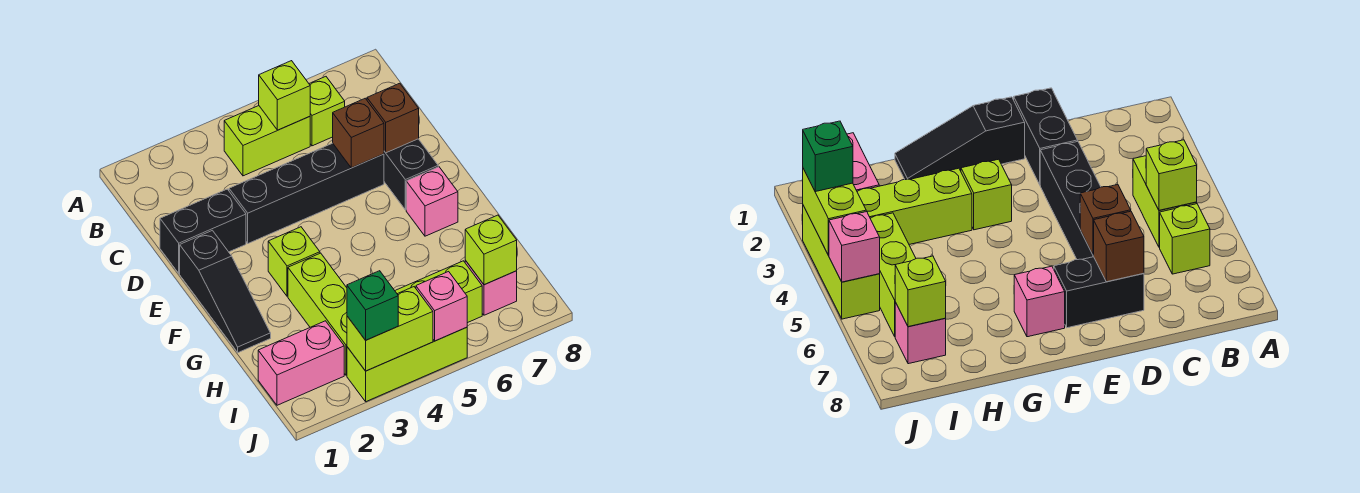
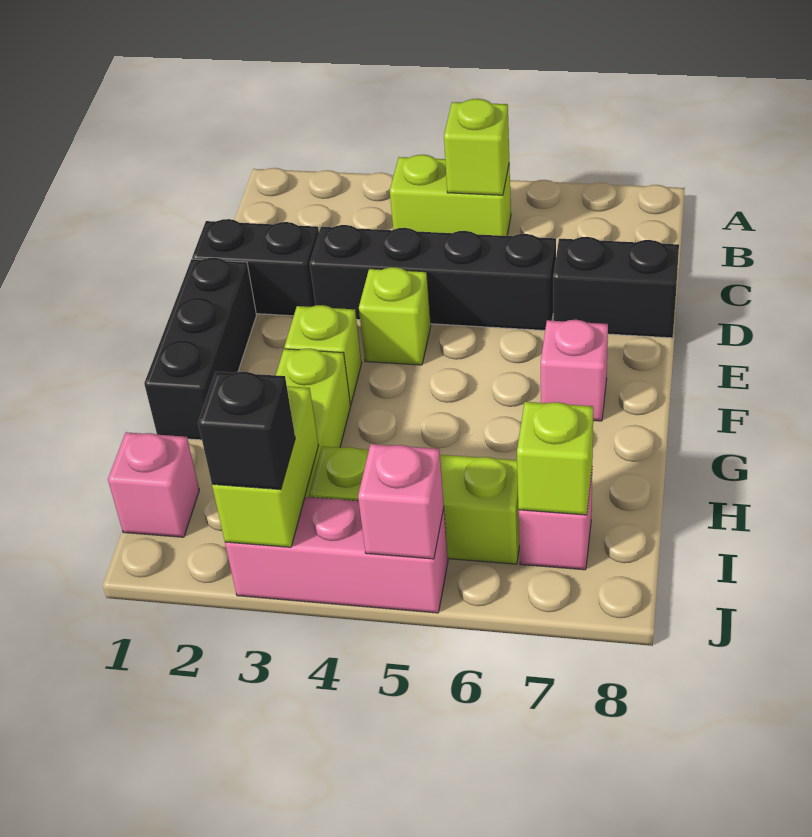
lime 1x1 brick [309,77,345,146] -> lime 1x1 brick moved to [359,267,431,365]
brown 1x1 brick [333,98,384,168] -> none
black 1x2 brick [384,139,438,210] -> black 1x2 brick turned to [553,237,679,338]
brown 1x1 brick [367,83,419,153] -> none
black 1x3 slope [180,230,271,352] -> black 1x3 brick [144,258,256,440]
pink 1x2 brick [258,321,344,405] -> pink 1x1 brick [108,432,199,537]
lime 1x3 brick [347,327,467,402] -> pink 1x3 brick [225,497,448,613]
lime 1x2 brick [347,287,433,371] -> lime 1x2 brick turned to [212,386,319,547]
green 1x1 brick [347,271,398,340] -> black 1x1 brick [198,372,295,490]

